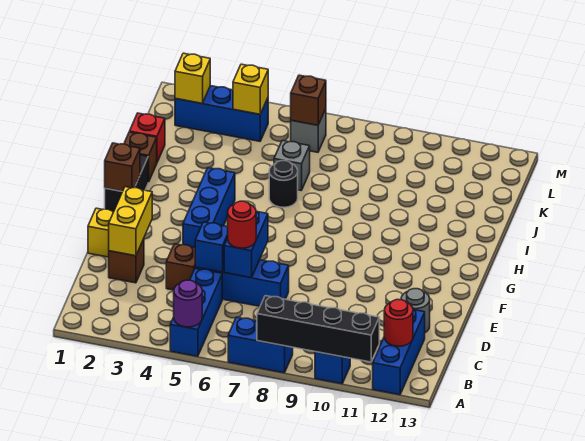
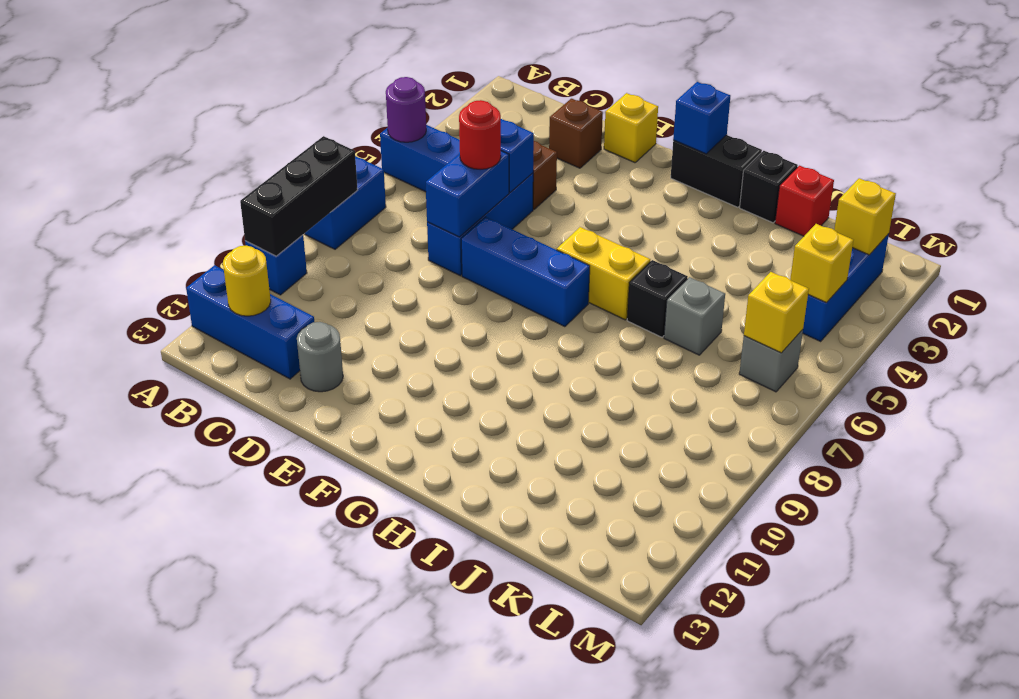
black 1x4 brick [257,296,379,362] -> black 1x3 brick [240,136,358,256]
red 1x1 round brick [384,299,413,346] -> yellow 1x1 round brick [223,246,271,316]
yellow 1x2 brick [109,187,152,256] -> yellow 1x2 brick moved to [557,227,650,320]
blue 1x2 brick [224,211,268,278] -> blue 1x2 brick turned to [426,151,509,237]
blue 1x3 brick [183,168,235,248] -> blue 1x3 brick moved to [461,217,590,327]
brown 1x1 brick [105,143,140,191] -> blue 1x1 brick [673,82,730,154]
brown 1x1 brick [124,132,157,182] -> black 1x1 brick [740,151,798,223]
black 1x1 round brick [269,161,298,207] -> black 1x1 brick [627,260,688,337]
brown 1x1 brick [291,75,326,125] -> yellow 1x1 brick [744,272,809,353]

